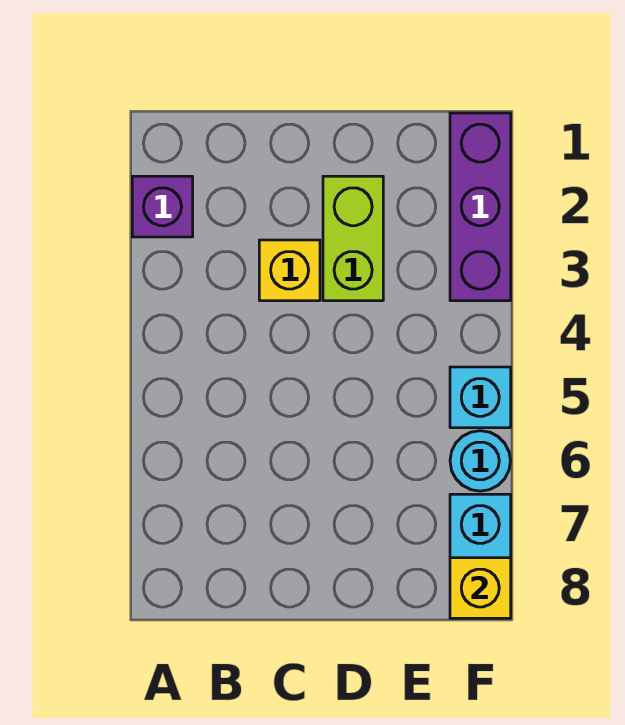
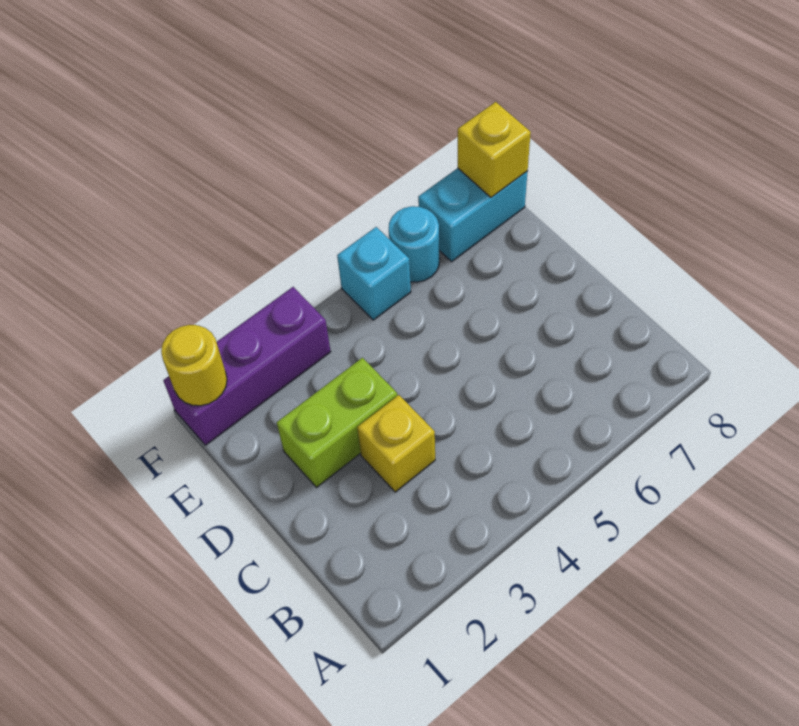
purple 1x1 brick [132,176,193,237] -> none
none -> yellow 1x1 round brick [161,325,227,406]

